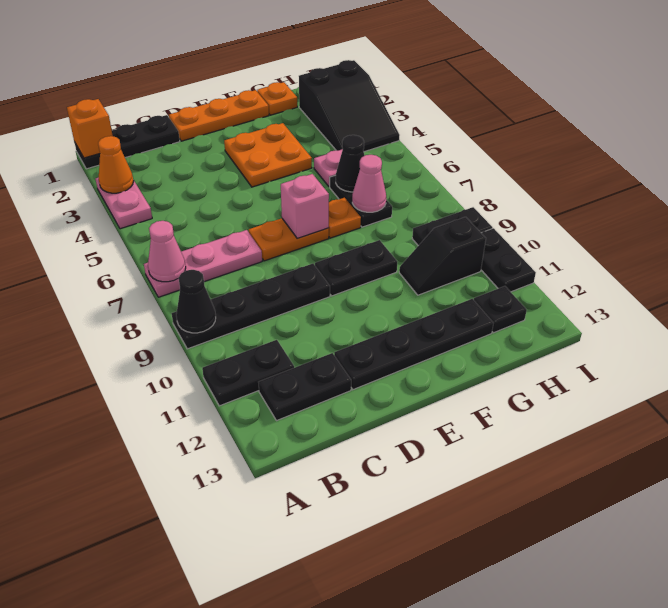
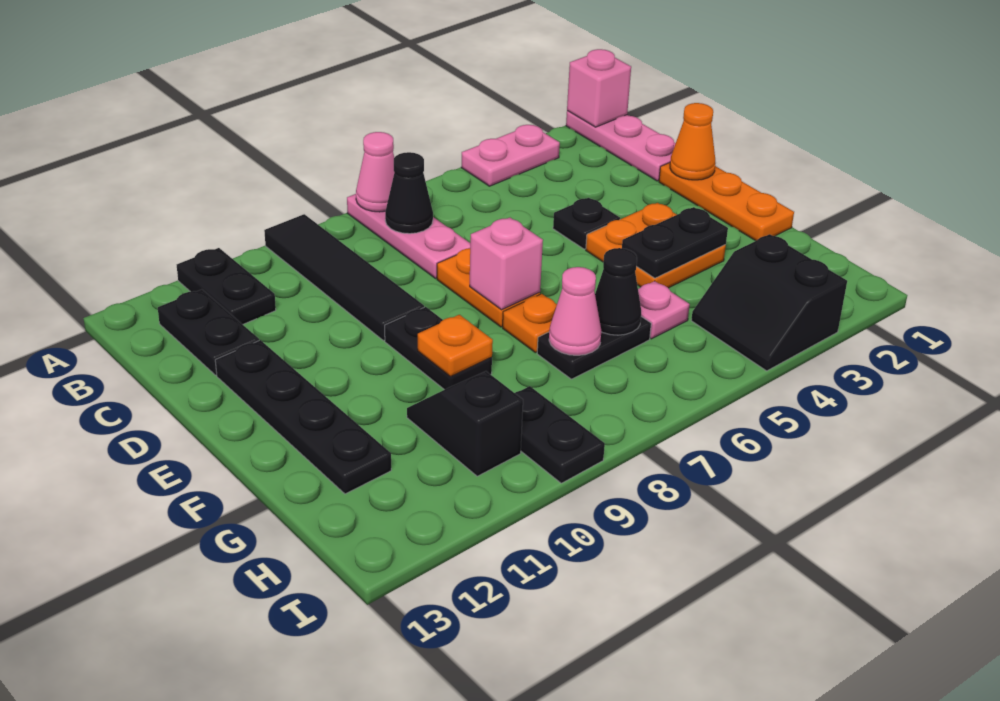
black 1x3 plate [74,115,180,169] -> pink 1x3 plate [566,111,676,181]
orange 1x1 brick [67,99,113,158] -> pink 1x1 brick [567,49,631,127]
orange 1x1 cone [98,136,133,193] -> orange 1x1 cone moved to [670,103,716,180]
black 1x4 plate [171,264,330,349] -> black 1x4 tile [264,214,424,341]
black 1x1 cone [176,270,216,333] -> black 1x1 cone moved to [385,152,433,234]
orange 1x1 plate [257,82,297,115] -> orange 1x1 plate moved to [418,315,493,377]
black 2x3 slope [299,60,400,152] -> black 2x2 slope [691,234,847,371]
black 1x1 plate [474,286,527,333] -> black 1x1 plate moved to [553,198,620,249]
black 1x2 plate [481,228,536,292] -> black 1x2 plate moved to [622,207,728,278]

